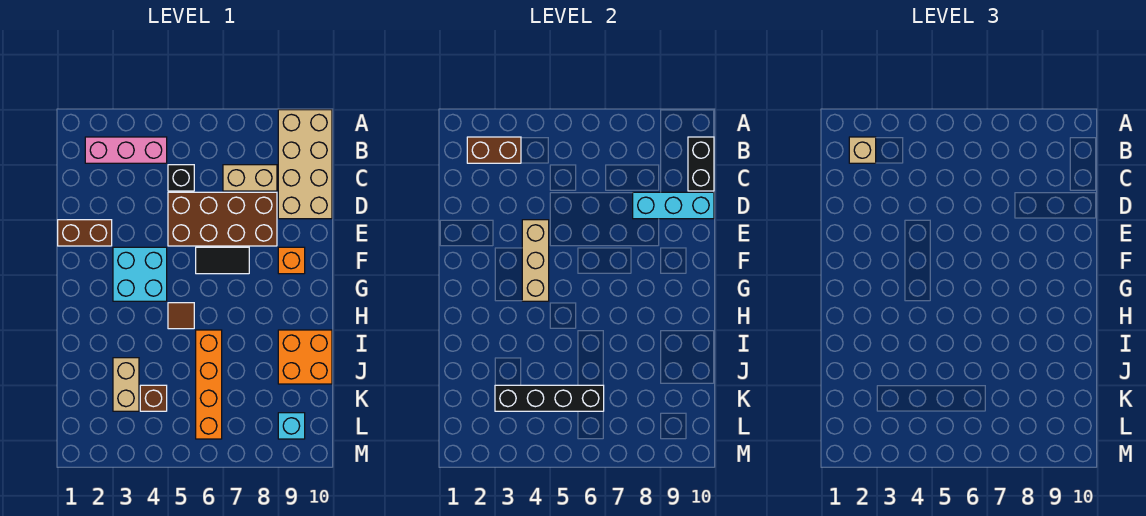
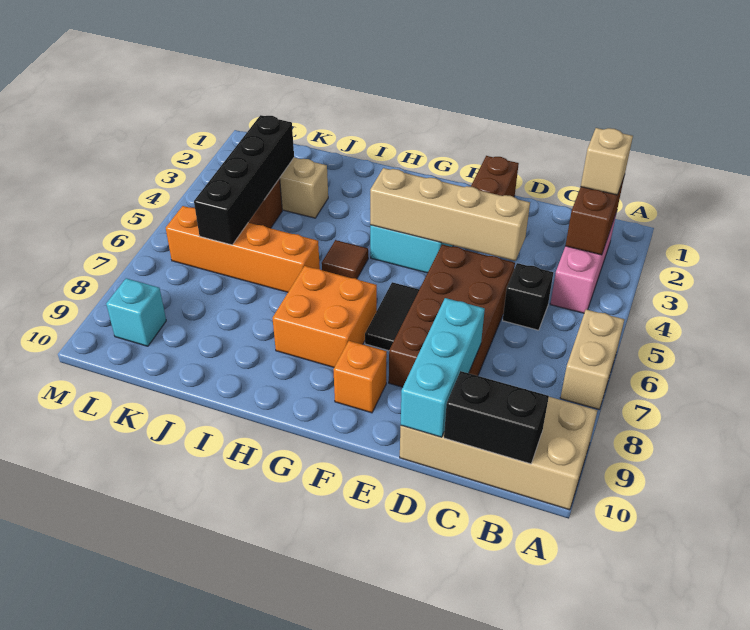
tan 1x2 brick [223,165,277,191] -> tan 1x2 brick moved to [560,310,624,409]
tan 1x3 brick [522,220,549,301] -> tan 1x4 brick [370,168,530,261]
orange 2x2 brick [278,330,332,384] -> orange 2x2 brick moved to [273,266,377,367]

